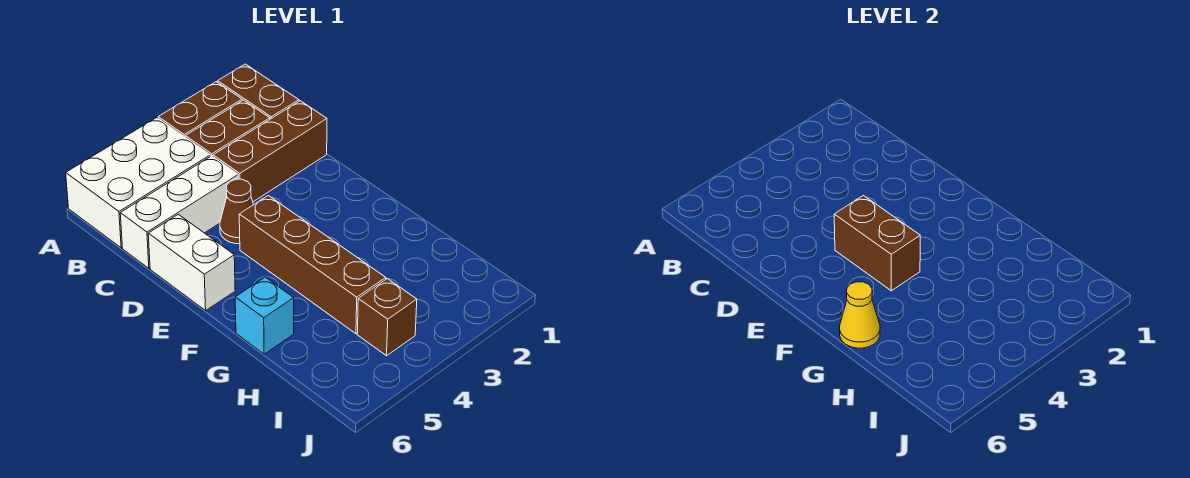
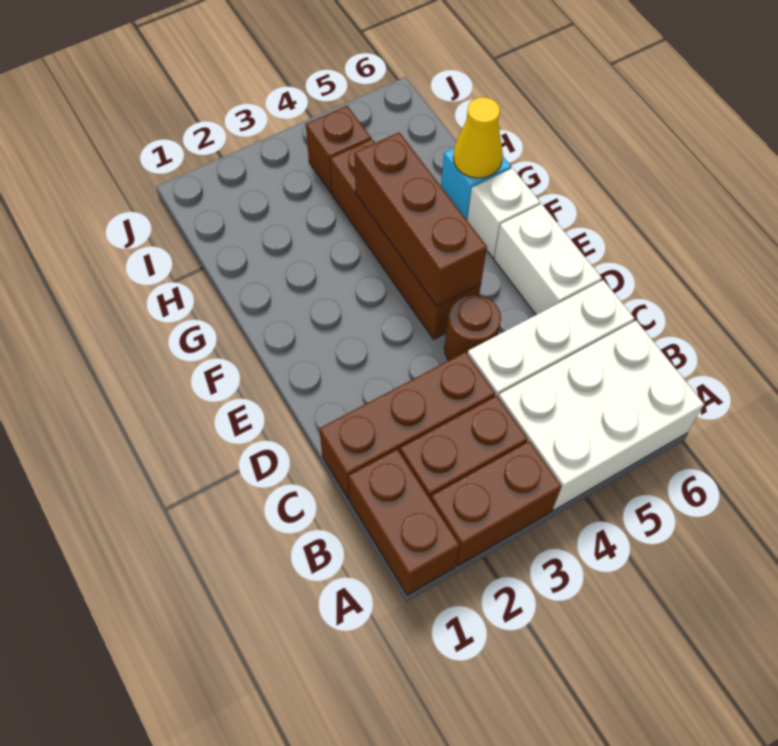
brown 1x1 cone [220,179,253,244] -> brown 1x1 round brick [445,295,501,361]
brown 1x2 brick [834,195,920,291] -> brown 1x3 brick [354,132,487,306]
none -> white 1x1 brick [467,168,540,258]

